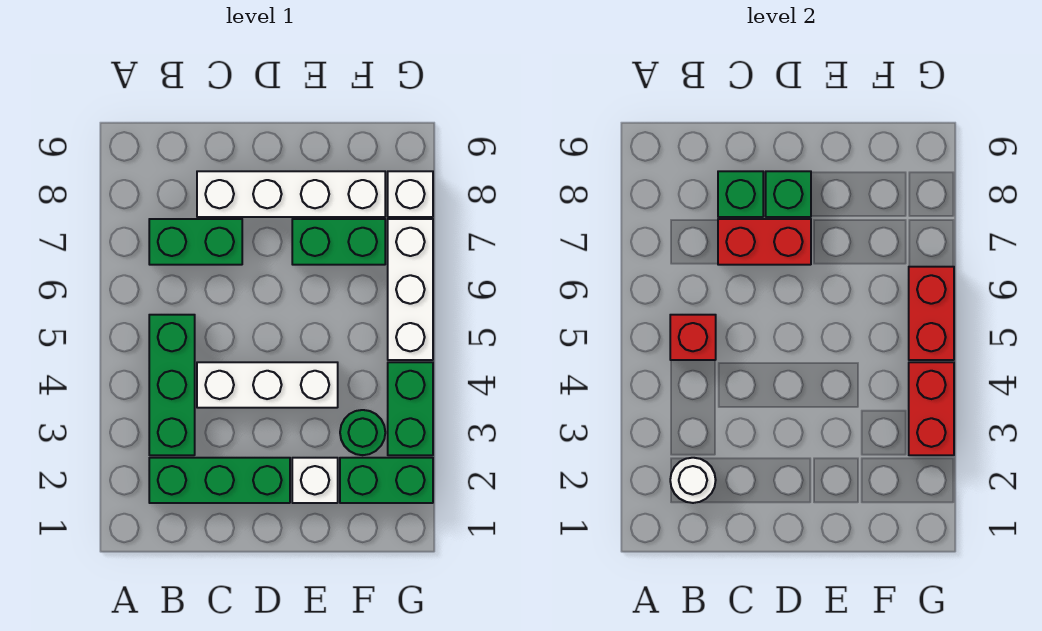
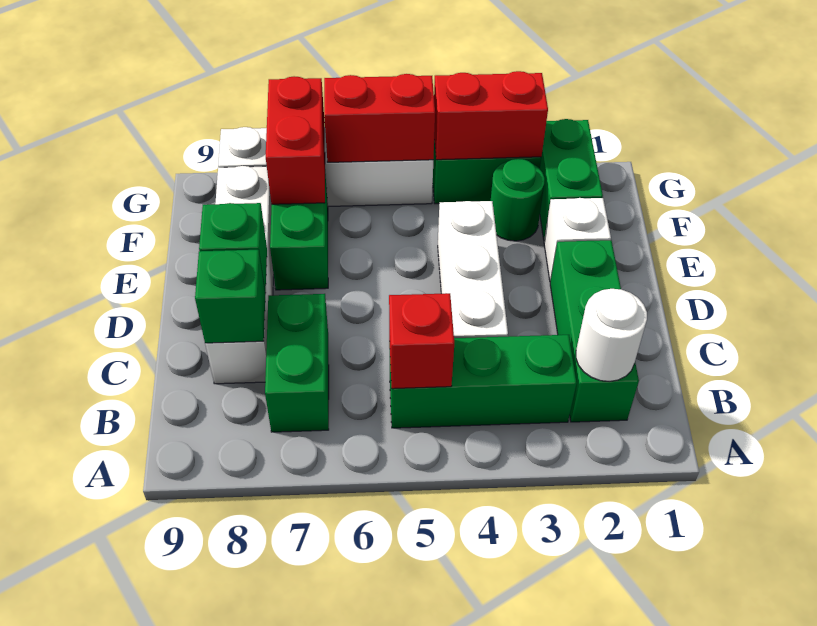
red 1x2 brick [718,219,811,265] -> red 1x2 brick moved to [266,76,325,204]

